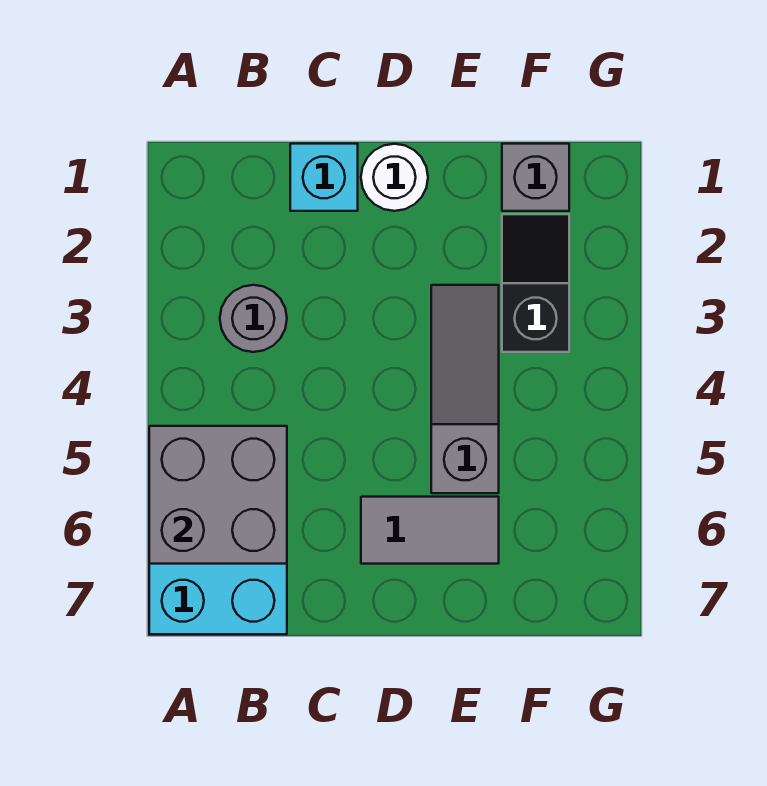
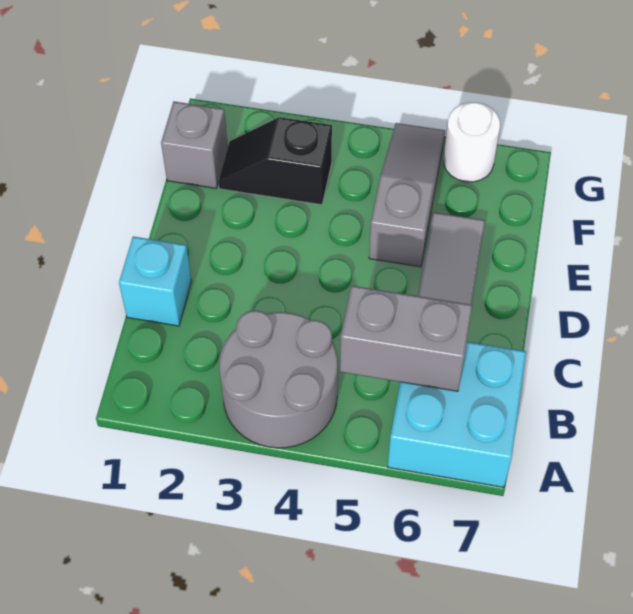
grey 2x2 brick [149,426,287,564] -> grey 1x2 brick [340,286,472,391]
grey 1x1 round brick [220,285,287,352] -> grey 2x2 round brick [219,311,338,448]
white 1x1 round brick [361,144,428,211] -> white 1x1 round brick moved to [444,102,500,182]
grey 1x3 slope [431,285,499,493] -> grey 1x3 slope turned to [369,123,445,267]

